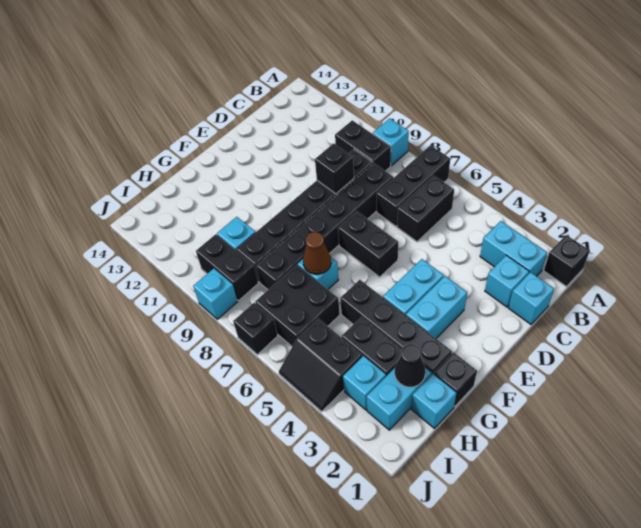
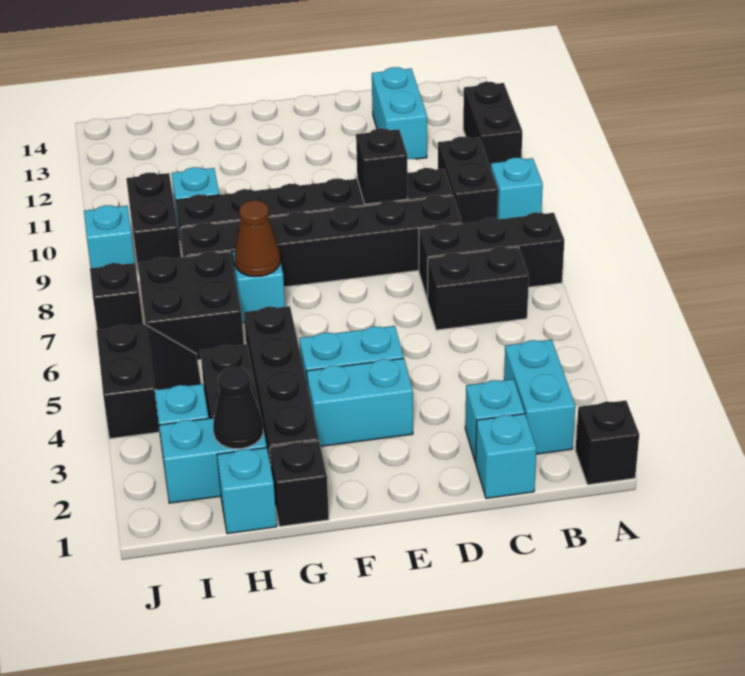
none -> cyan 1x2 brick [372,67,427,159]
black 1x2 brick [338,211,398,277] -> black 1x2 brick moved to [463,82,522,168]
black 2x2 slope [279,319,362,411] -> black 2x2 slope turned to [96,324,201,439]

